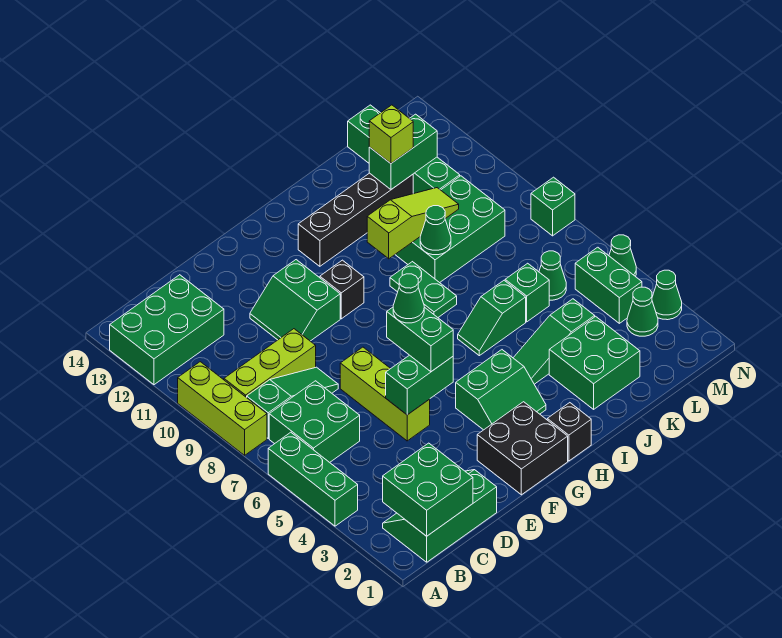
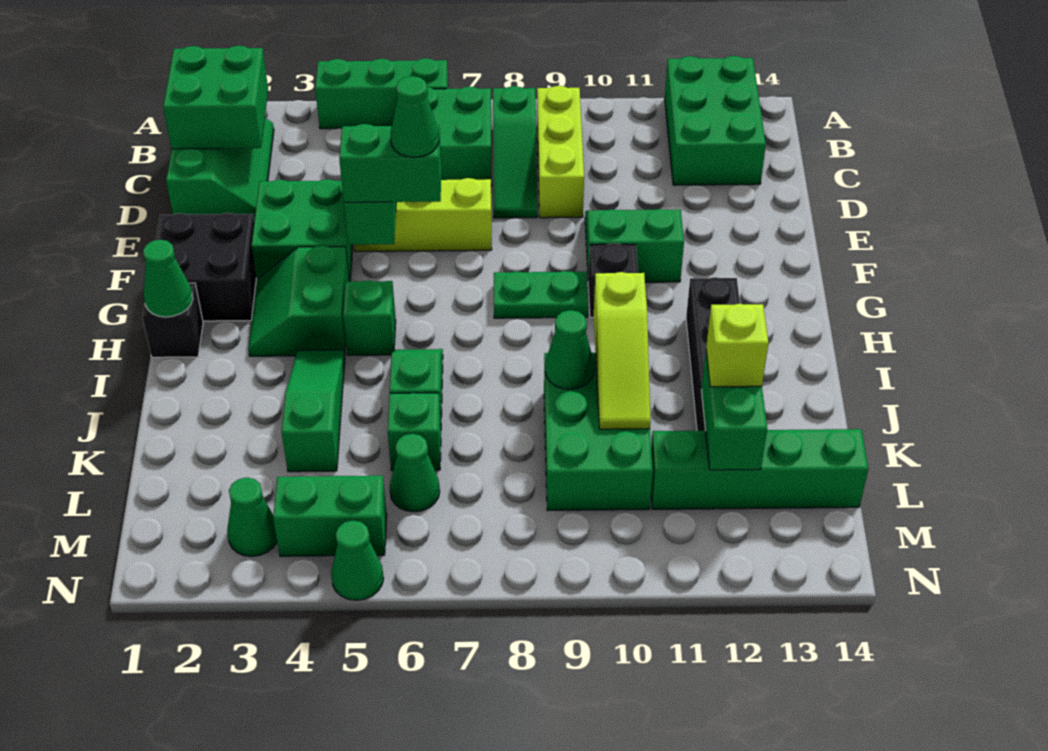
lime 1x3 brick [178,362,267,455] -> none
green 1x2 plate [390,262,457,317] -> green 1x2 plate moved to [494,271,588,318]
green 2x2 brick [549,316,640,409] -> green 2x2 brick moved to [251,179,353,281]
green 1x1 cone [652,270,682,320] -> green 1x1 cone moved to [143,240,193,317]
green 1x1 brick [531,177,575,236] -> green 1x1 brick moved to [343,280,396,355]

